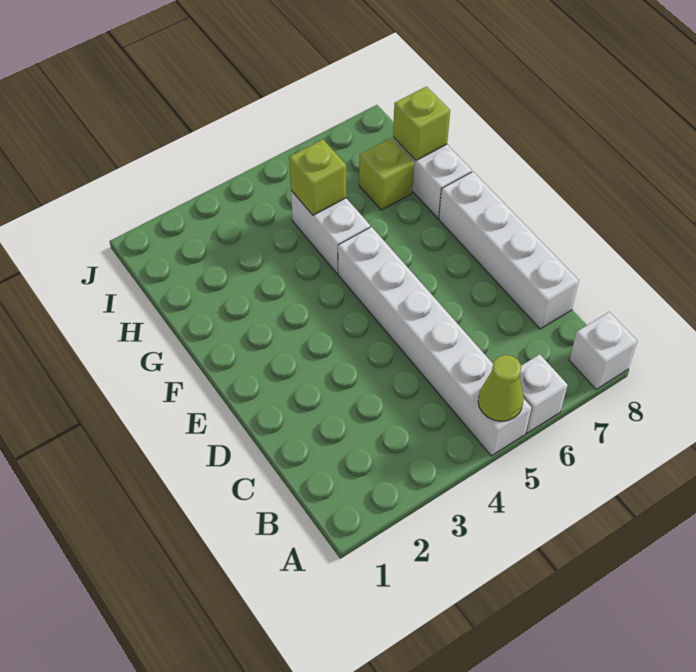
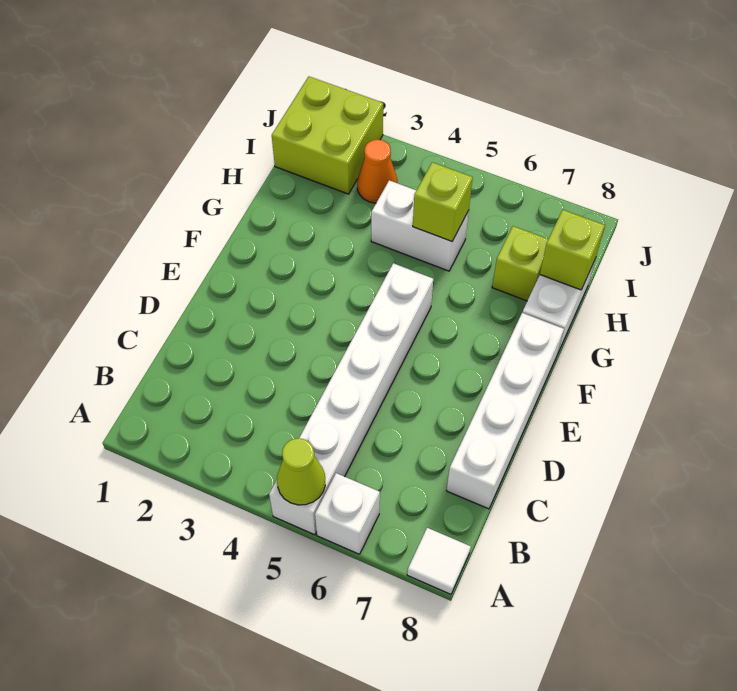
white 1x1 brick [569,312,637,389] -> white 1x1 tile [407,528,471,594]
white 1x2 brick [291,191,370,274] -> white 1x2 brick turned to [371,180,469,271]
none -> lime 2x2 brick [272,77,383,194]
none -> orange 1x1 cone [357,140,397,203]

